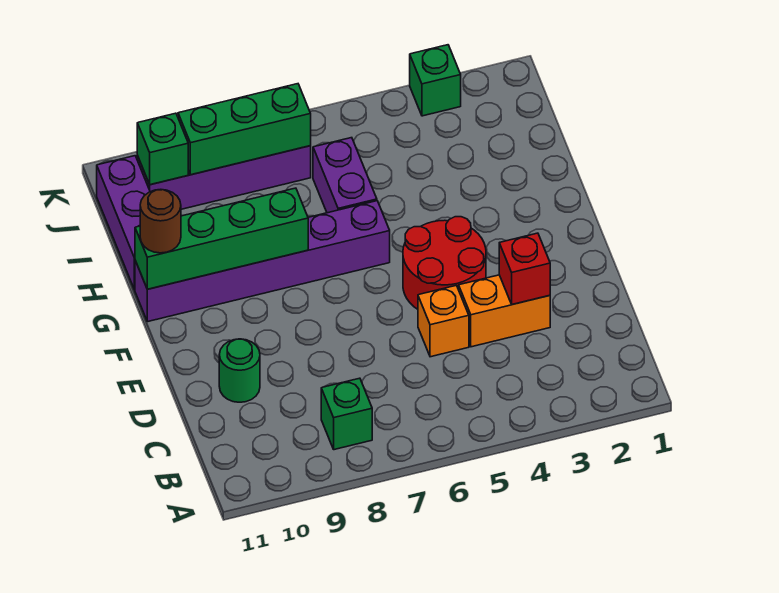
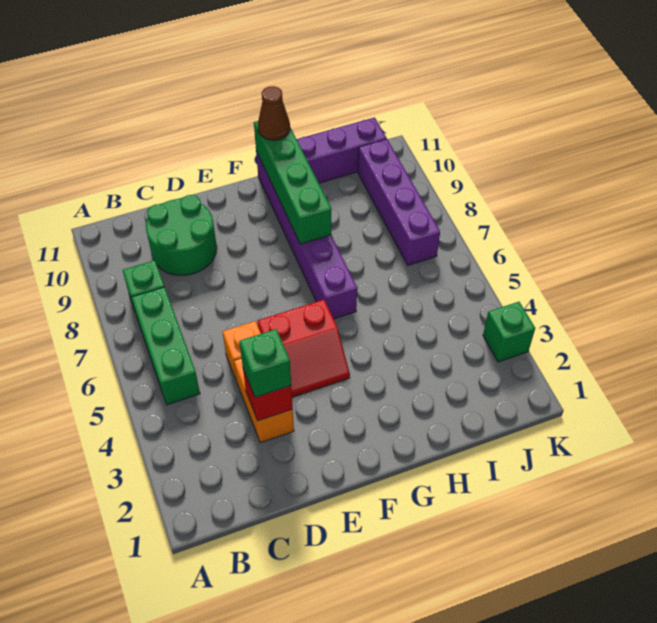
green 1x1 round brick [219,339,260,402] -> green 2x2 round brick [146,195,217,275]
red 2x2 round brick [403,217,486,309] -> red 2x2 slope [258,300,350,397]
brown 1x1 round brick [140,189,181,253] -> brown 1x1 cone [258,86,290,140]
purple 1x2 brick [313,138,377,213] -> none
green 1x3 brick [178,84,311,175] -> green 1x3 brick moved to [132,287,200,405]
green 1x1 brick [137,113,188,185] -> green 1x1 brick moved to [239,329,291,397]

